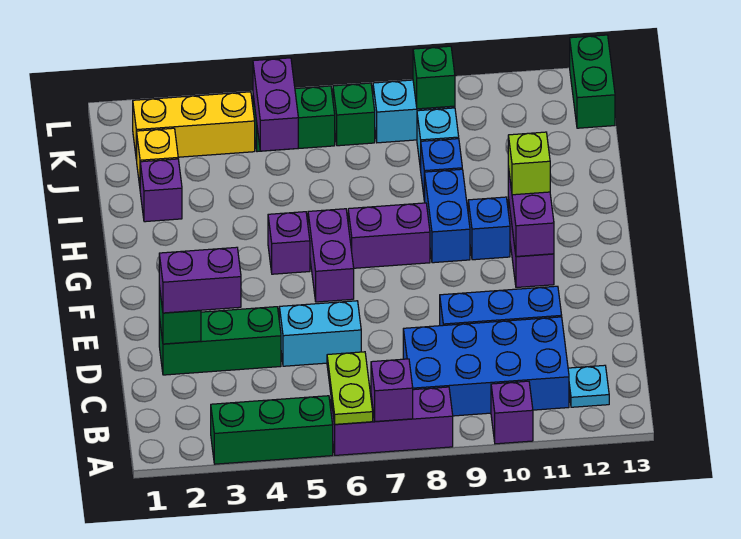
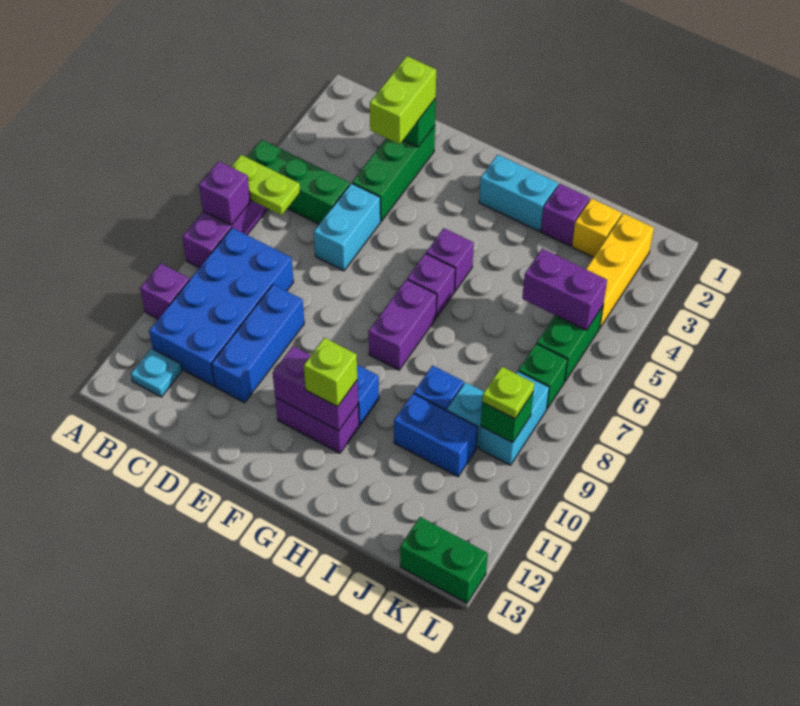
green 1x3 brick [211,396,333,464] -> green 1x3 brick turned to [247,140,350,224]
purple 1x2 brick [159,247,241,313] -> lime 1x2 brick [370,56,436,144]
purple 1x2 brick [308,209,354,302] -> purple 1x1 brick [407,254,455,317]
none -> cyan 1x2 brick [479,155,558,231]
blue 1x2 brick [425,169,470,263] -> blue 1x2 brick moved to [394,393,478,477]
none -> lime 1x1 plate [482,367,535,419]

